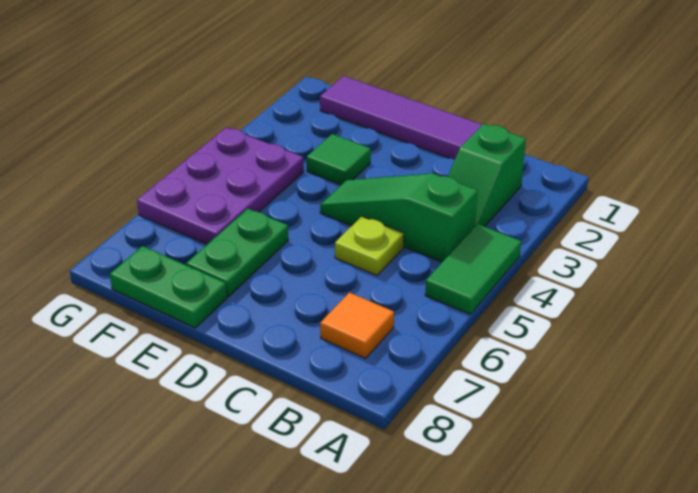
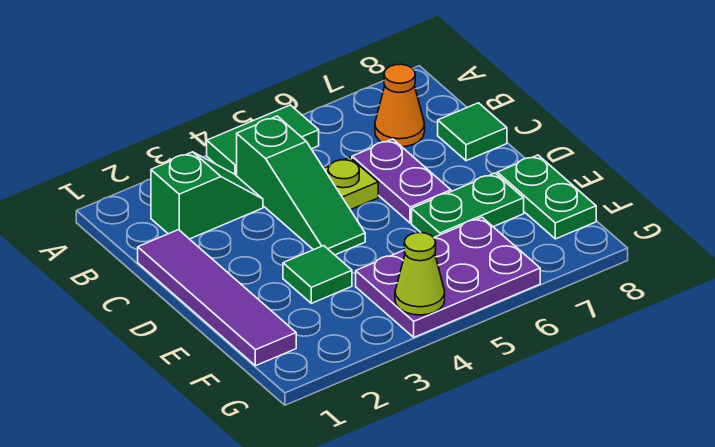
orange 1x1 tile [320,293,394,358] -> orange 1x1 cone [375,64,425,147]
none -> purple 1x2 plate [352,139,451,223]
none -> green 1x1 tile [438,103,507,161]
none -> lime 1x1 cone [395,233,445,315]

